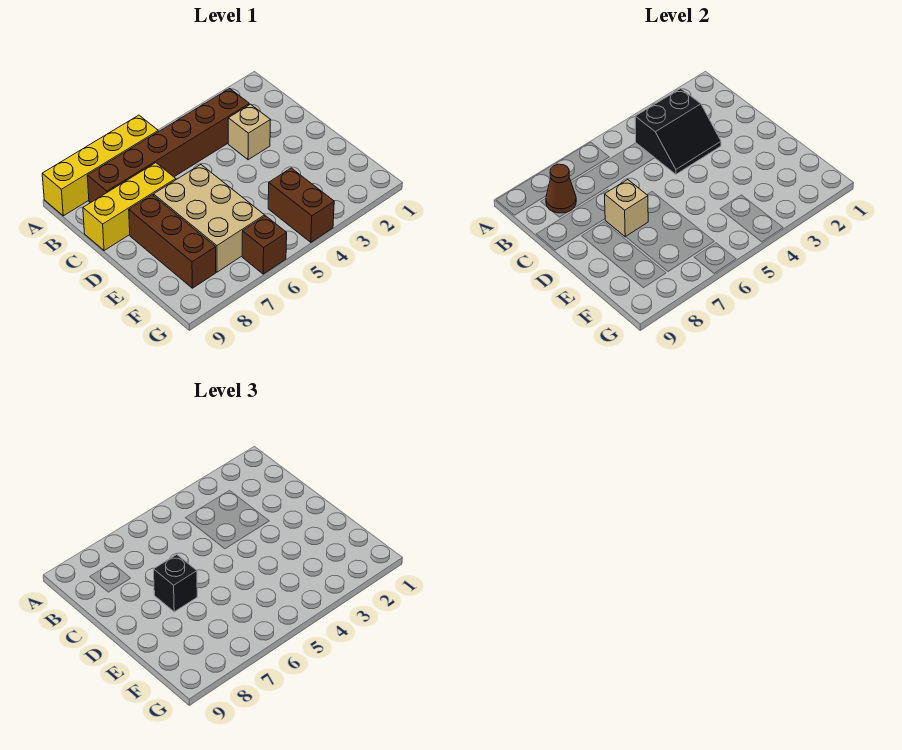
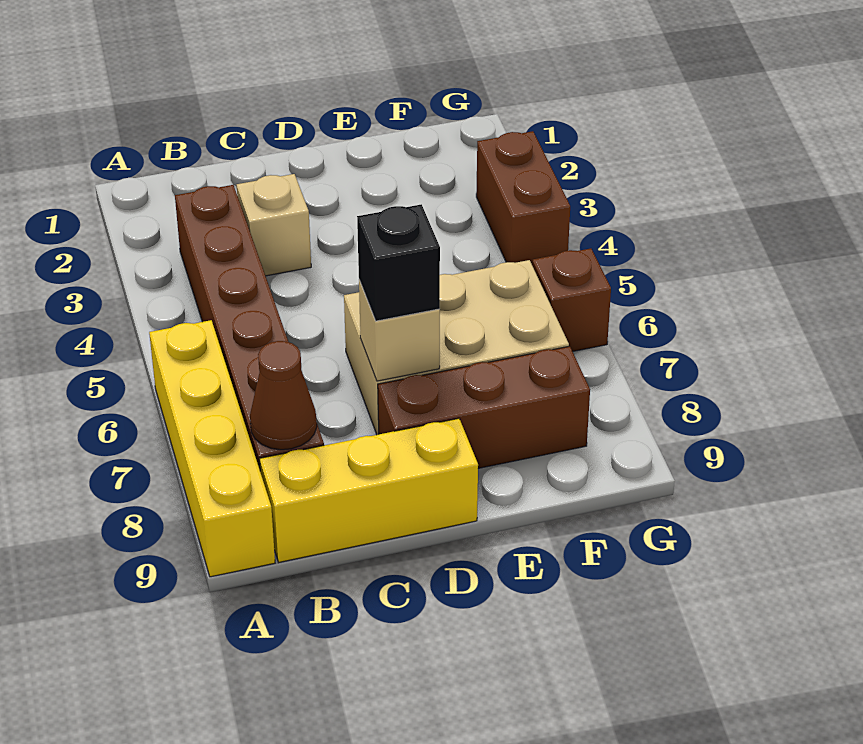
black 2x2 slope [635,89,721,174] -> none
yellow 1x3 brick [83,163,176,251] -> yellow 1x3 brick turned to [260,418,478,562]
brown 1x2 brick [268,168,334,242] -> brown 1x2 brick turned to [476,131,570,264]

